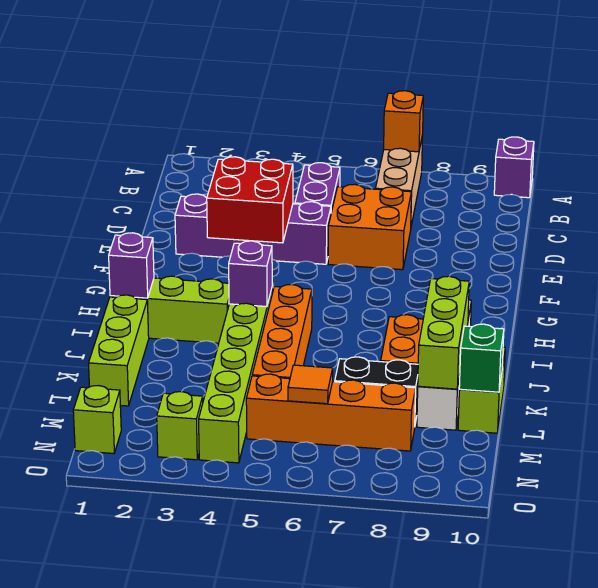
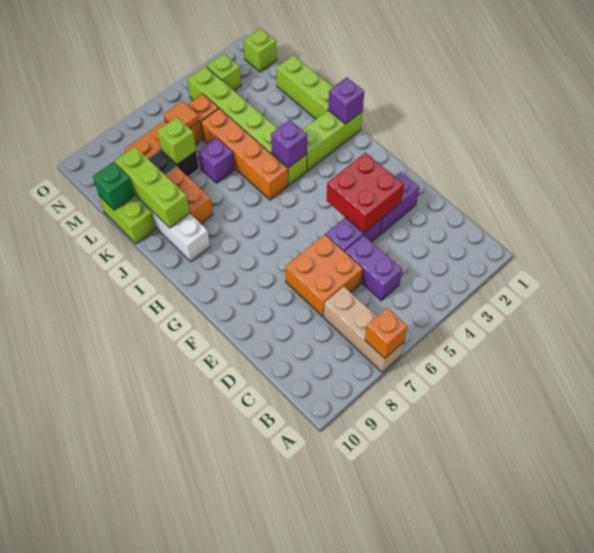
purple 1x1 brick [494,137,534,198] -> purple 1x1 brick moved to [198,137,235,183]
none -> lime 1x1 brick [157,117,196,164]

